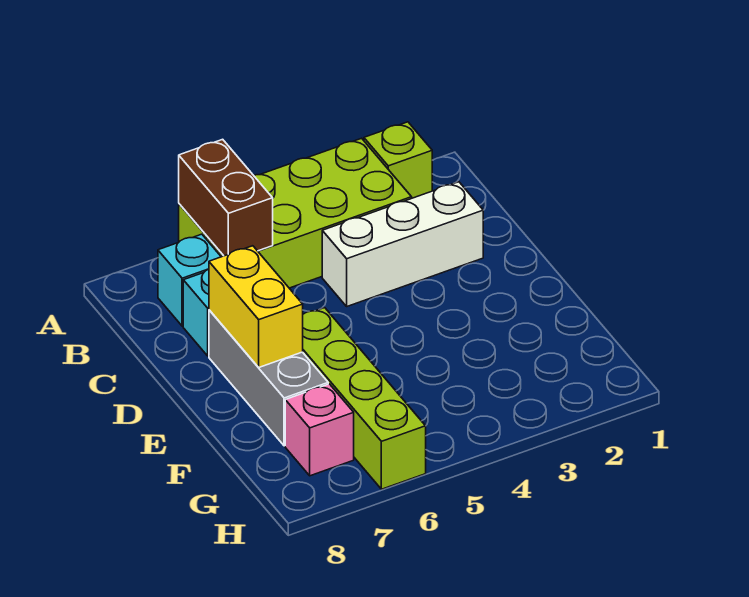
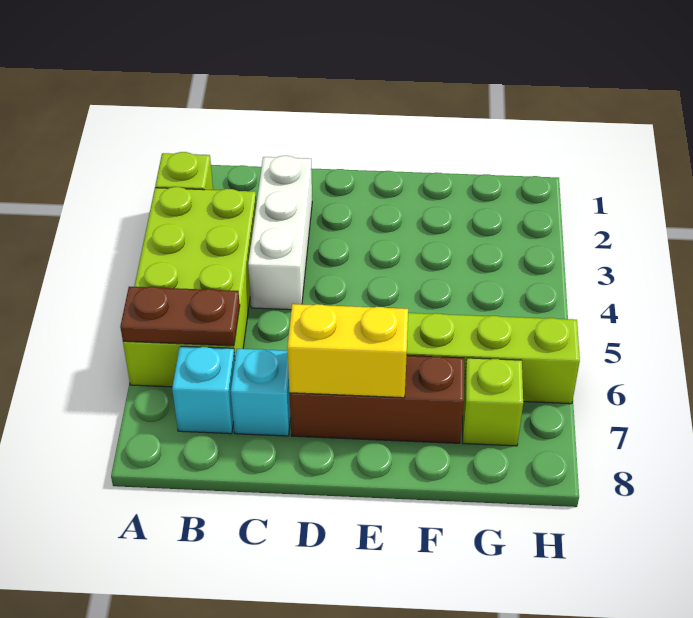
brown 1x2 brick [179,139,273,256] -> brown 1x2 plate [120,287,240,346]
grey 1x3 brick [209,310,328,446] -> brown 1x3 brick [289,356,464,443]
pink 1x1 brick [285,384,354,476] -> lime 1x1 brick [463,358,523,446]

